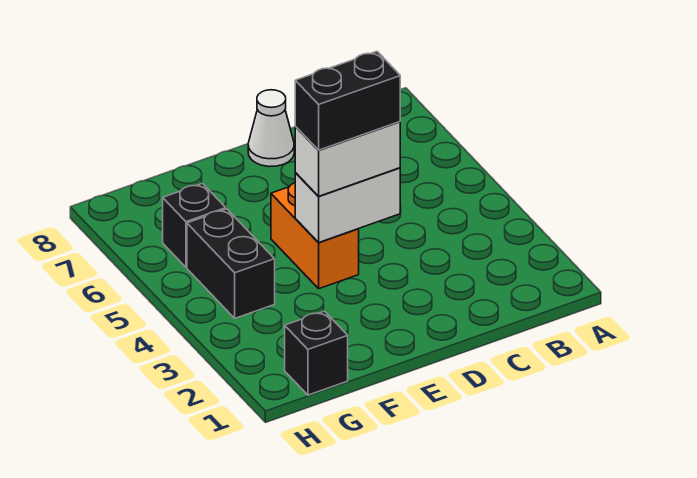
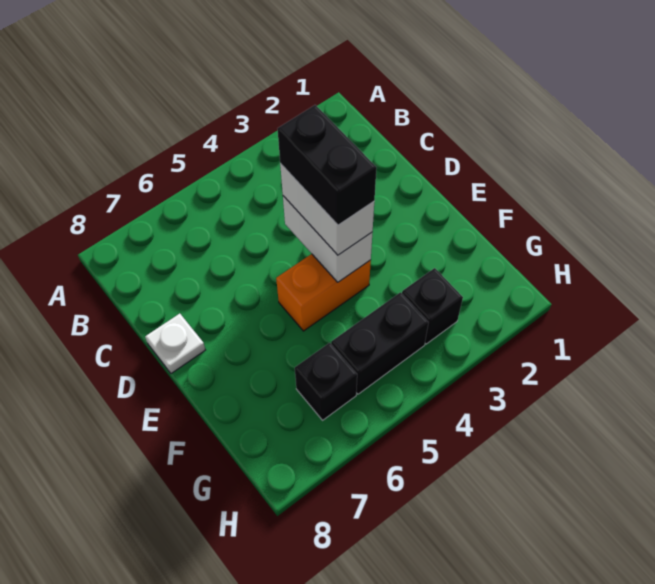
white 1x1 cone [248,90,294,167] -> white 1x1 plate [145,314,205,373]
black 1x1 brick [285,311,348,395] -> black 1x1 brick moved to [402,268,463,344]

